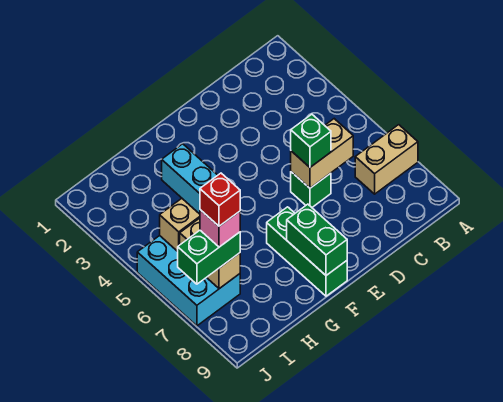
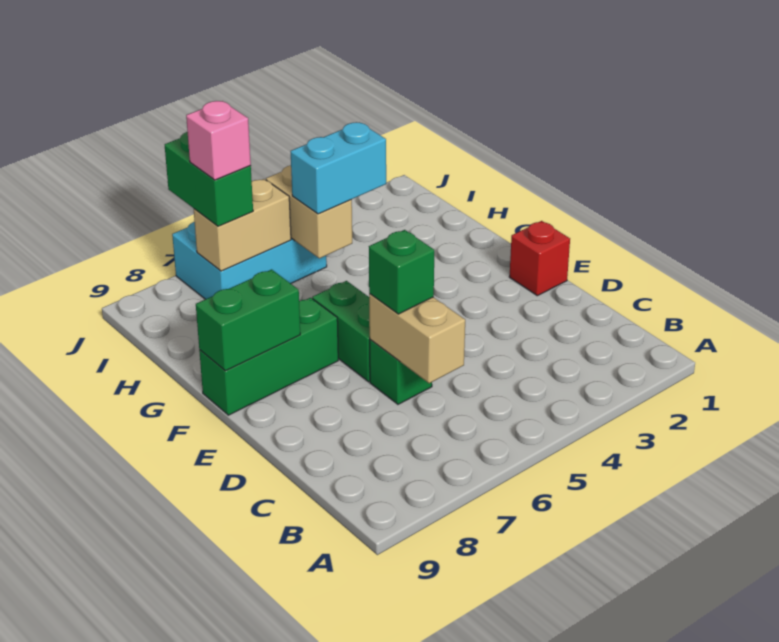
tan 1x2 brick [355,125,418,194] -> none
none -> green 1x2 brick [312,281,370,382]
red 1x1 brick [200,173,240,226] -> red 1x1 brick moved to [509,221,570,296]

